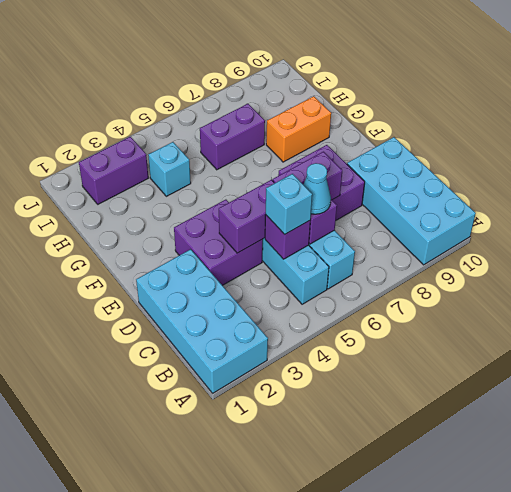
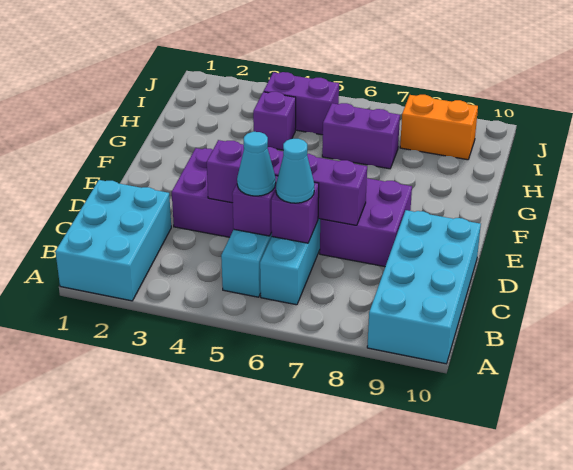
cyan 2x4 brick [136,249,268,393] -> cyan 2x3 brick [55,180,171,301]
cyan 1x1 brick [266,174,312,234] -> cyan 1x1 cone [237,132,276,196]
orange 1x2 brick [266,96,331,162] -> orange 1x2 brick moved to [400,95,478,160]
cyan 1x1 brick [148,142,191,196] -> purple 1x1 brick [253,92,296,150]
purple 1x2 brick [79,137,148,204] -> purple 1x2 brick moved to [264,72,339,135]

